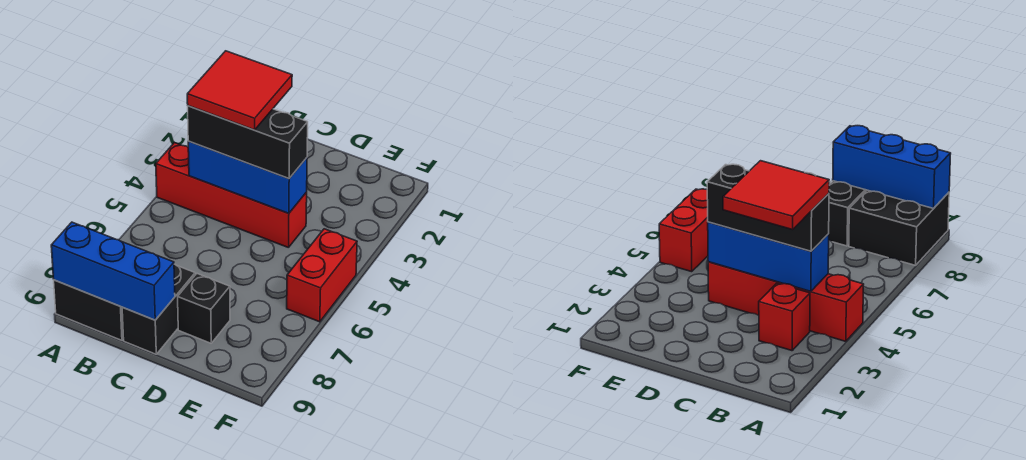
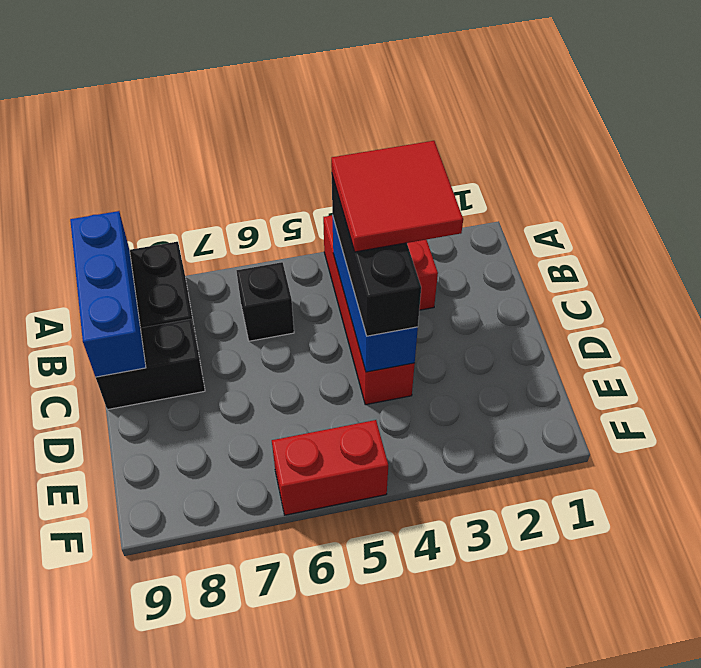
black 1x1 brick [178,274,230,343] -> black 1x1 brick moved to [236,262,294,341]

